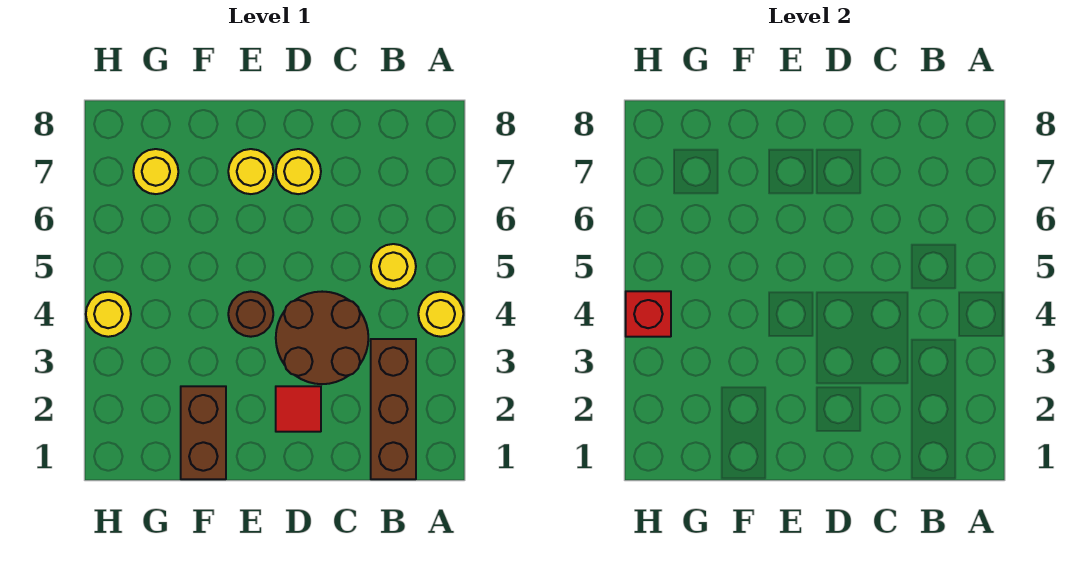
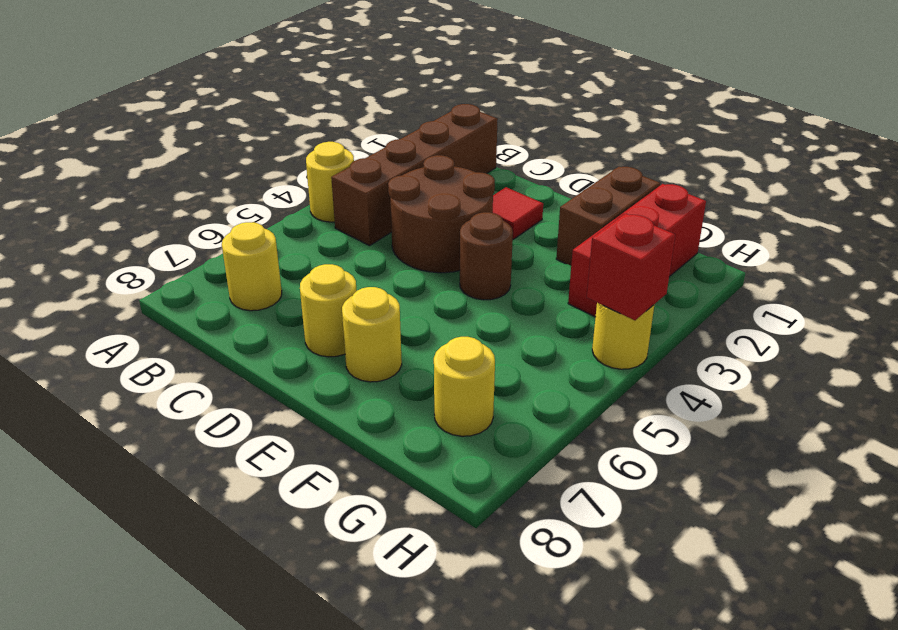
brown 1x3 brick [371,339,416,479] -> brown 1x4 brick [331,104,498,246]
yellow 1x1 round brick [371,244,416,289] -> yellow 1x1 round brick moved to [222,222,282,311]
none -> red 1x3 brick [568,184,706,317]

